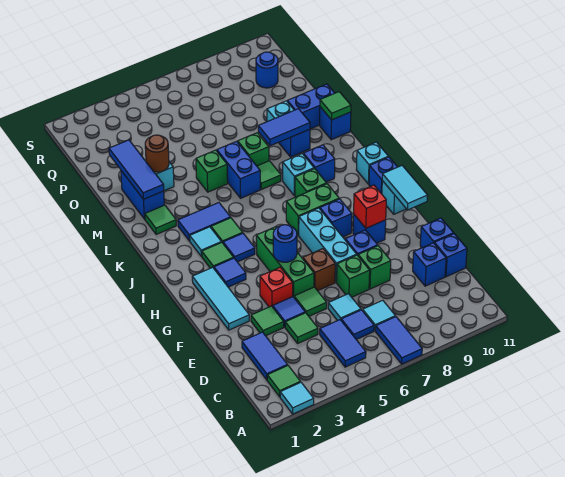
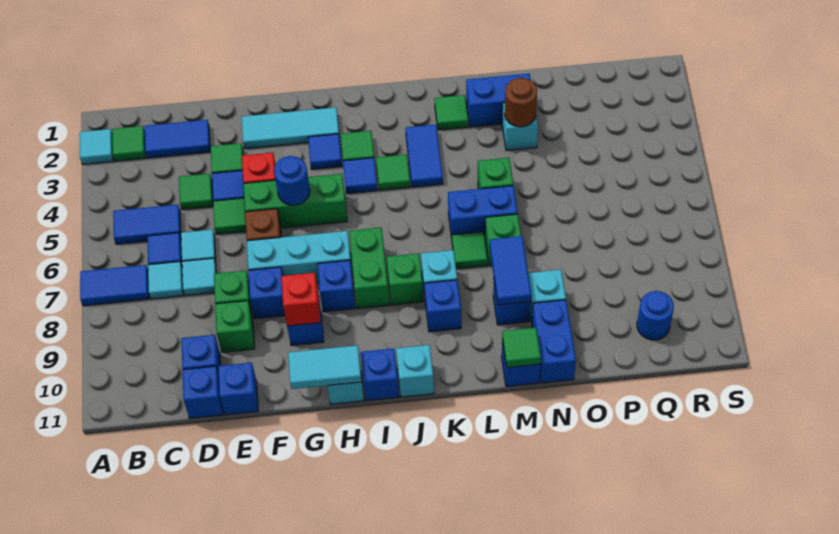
green 1x1 brick [337,255,370,297] -> green 1x1 brick moved to [215,301,255,352]
cyan 1x1 tile [190,227,221,256] -> cyan 1x1 tile moved to [182,258,216,296]
blue 1x3 tile [109,140,164,199] -> none

